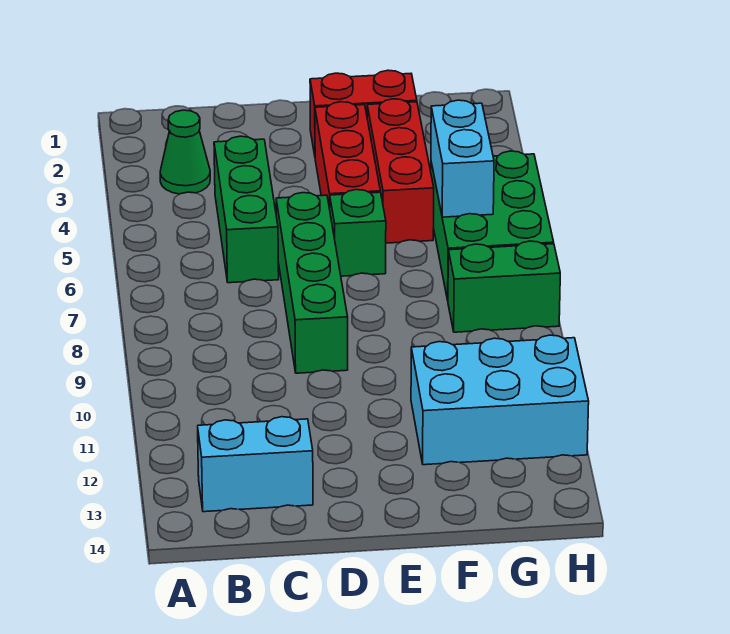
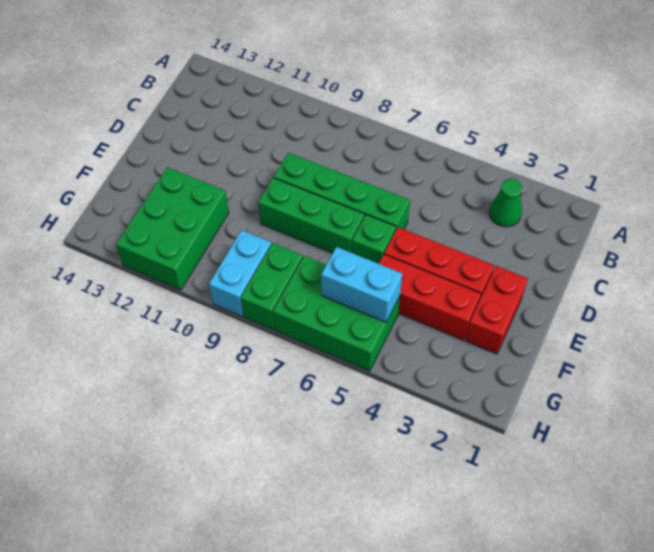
cyan 1x2 brick [198,417,313,512] -> cyan 1x2 brick moved to [209,230,271,316]
green 1x3 brick [214,136,279,283] -> green 1x3 brick moved to [258,178,364,253]
cyan 2x3 brick [411,335,589,465] -> green 2x3 brick [116,167,229,290]

